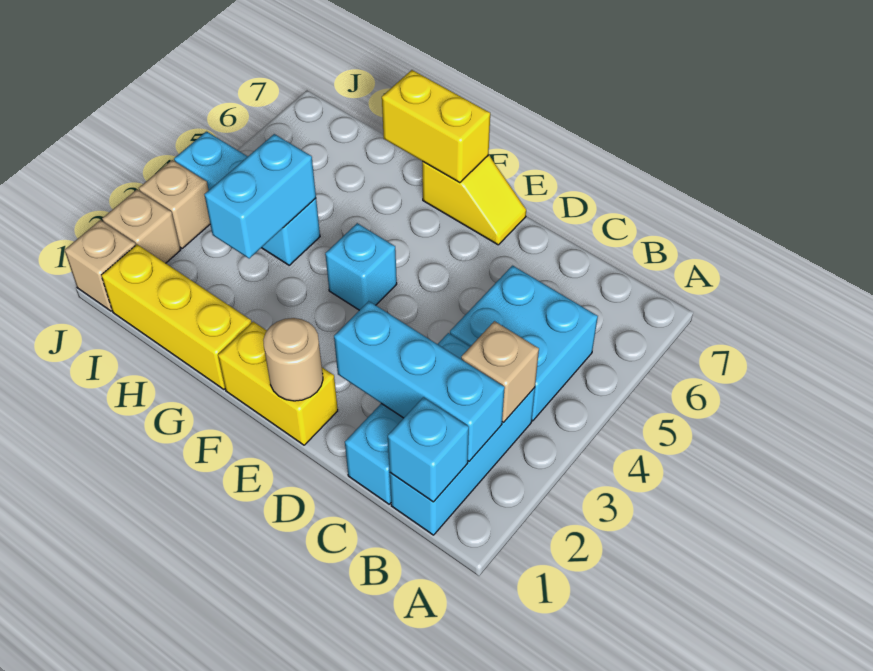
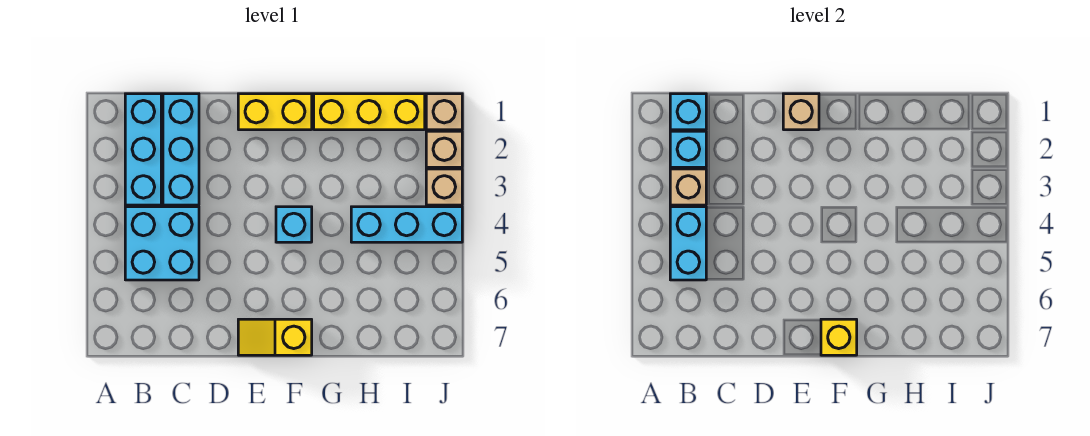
cyan 1x3 brick [334,301,505,461] -> cyan 1x1 brick [670,131,706,167]
tan 1x1 round brick [263,318,323,401] -> tan 1x1 brick [783,94,819,130]
yellow 1x2 brick [382,70,490,183] -> yellow 1x1 brick [821,319,857,355]
cyan 1x2 brick [204,134,316,259] -> cyan 1x2 brick moved to [670,207,706,280]

